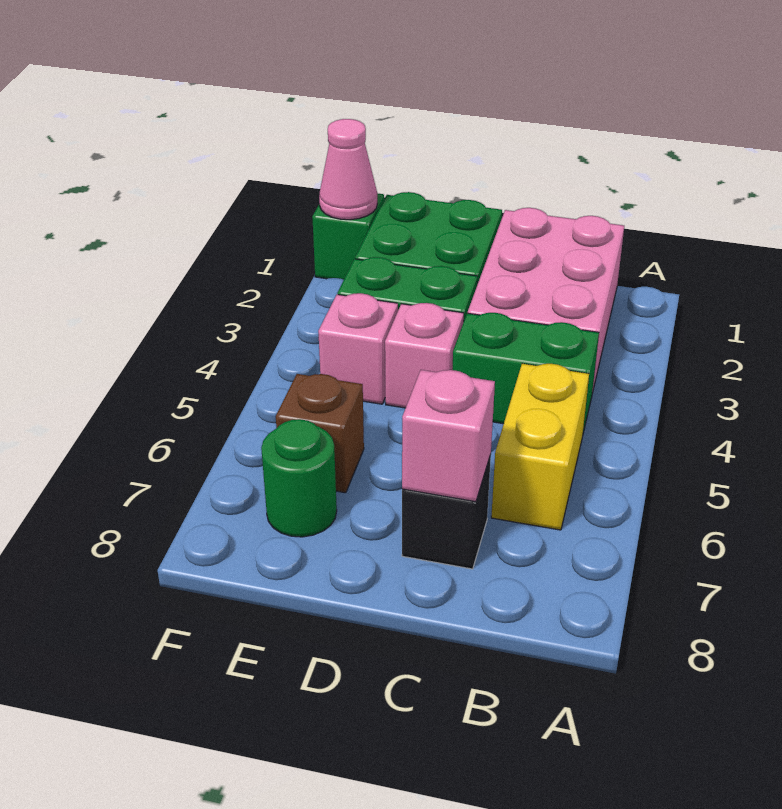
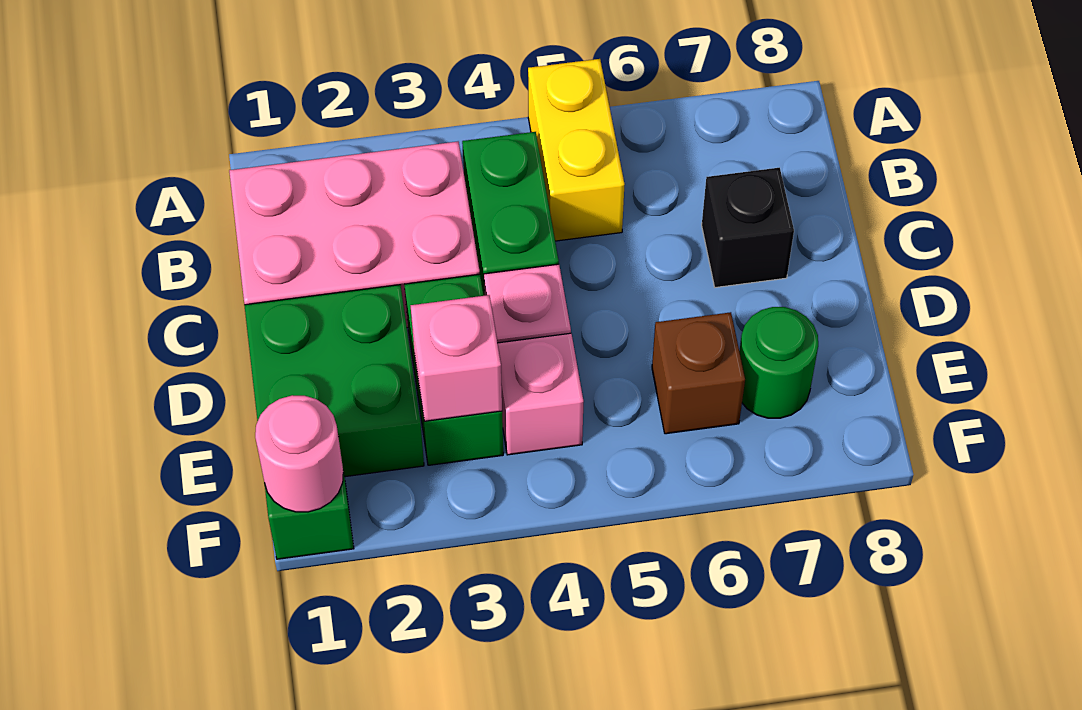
yellow 1x2 brick [491,364,589,530] -> yellow 1x2 brick turned to [528,59,625,241]
pink 1x1 brick [402,370,495,502] -> pink 1x1 brick moved to [411,295,502,421]
pink 1x1 cone [319,119,377,220] -> pink 1x1 round brick [255,395,343,512]

